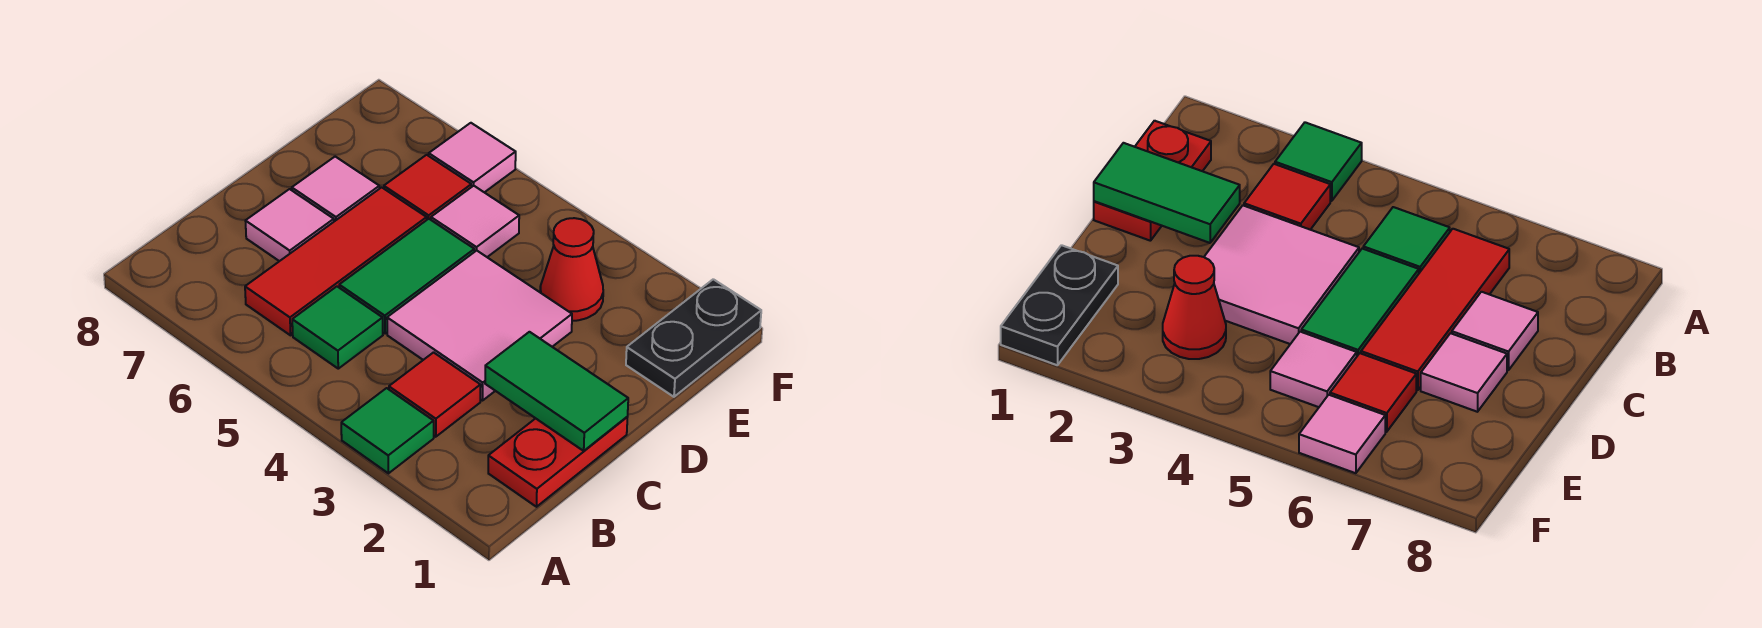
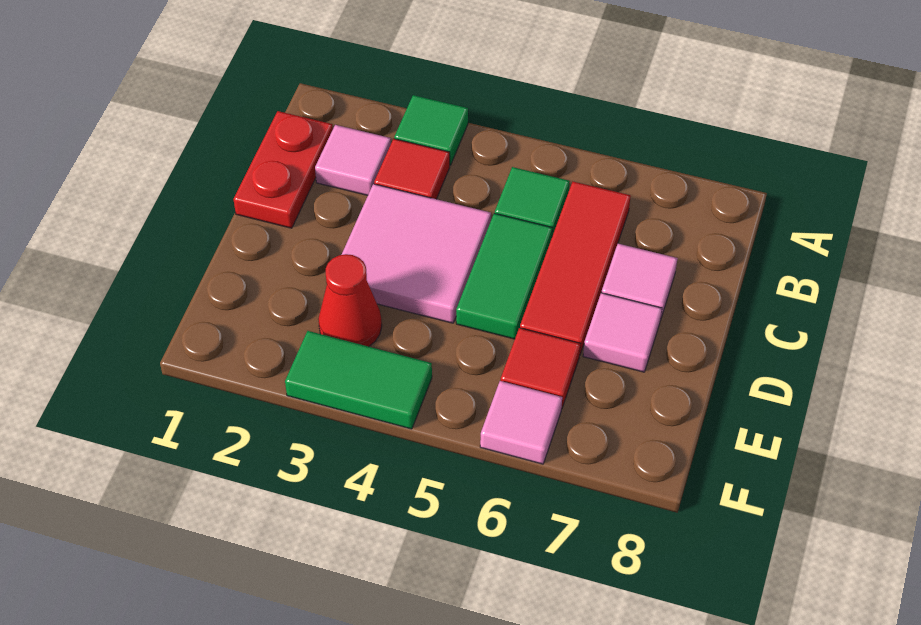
green 1x2 tile [485,332,628,451] -> green 1x2 tile moved to [285,331,432,429]
black 1x2 plate [626,279,761,397] -> none
pink 1x1 tile [431,186,519,257] -> pink 1x1 tile moved to [315,125,391,195]

